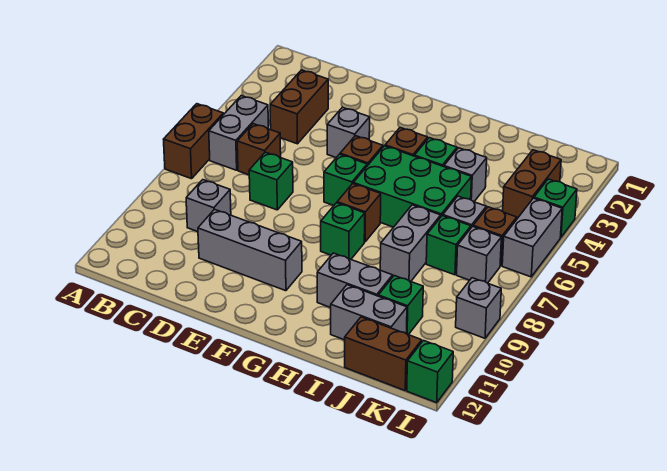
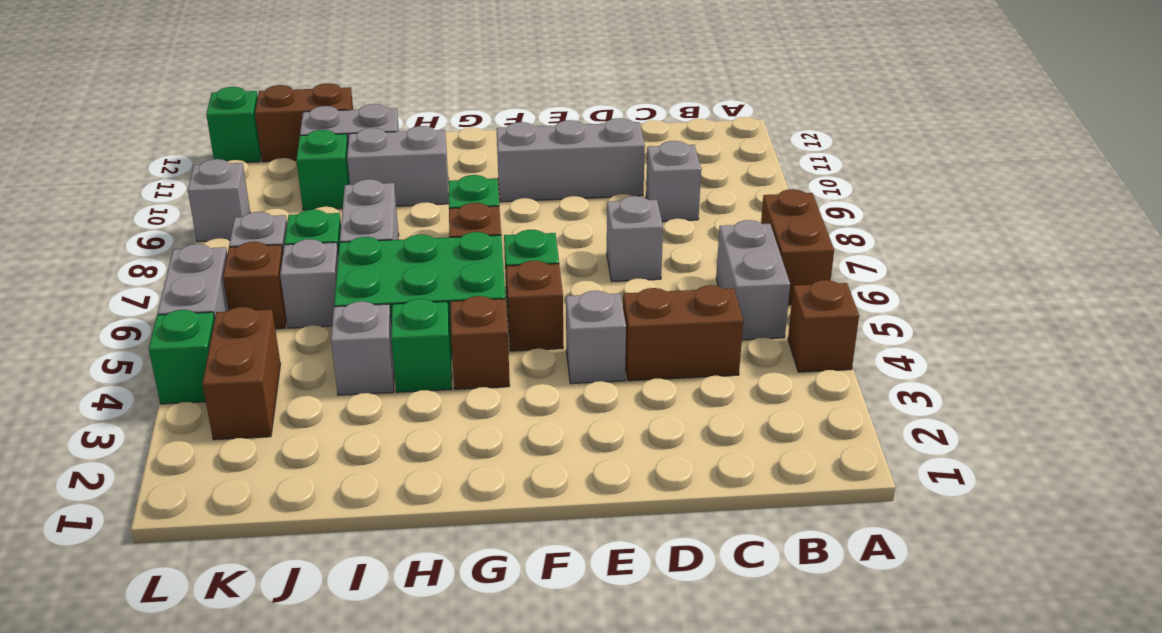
brown 1x2 brick [270,70,328,144] -> brown 1x2 brick turned to [623,285,743,381]
brown 1x1 brick [237,124,281,175] -> brown 1x1 brick moved to [788,280,859,372]
green 1x1 brick [249,152,293,210] -> grey 1x1 brick [607,196,663,281]

